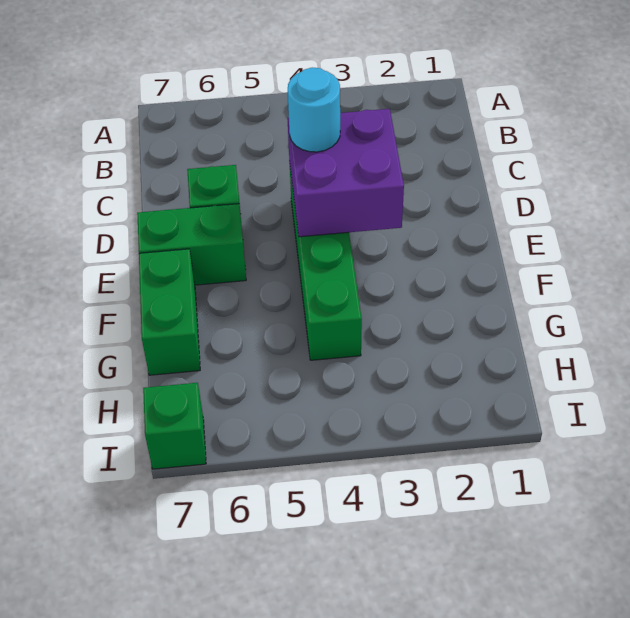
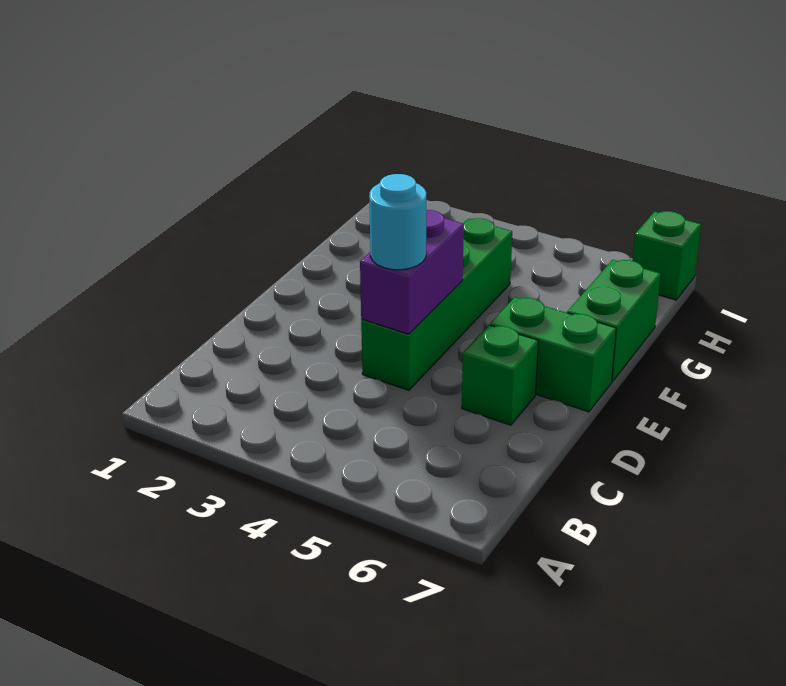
purple 2x2 brick [287,109,404,237] -> purple 1x2 brick [360,210,464,334]

